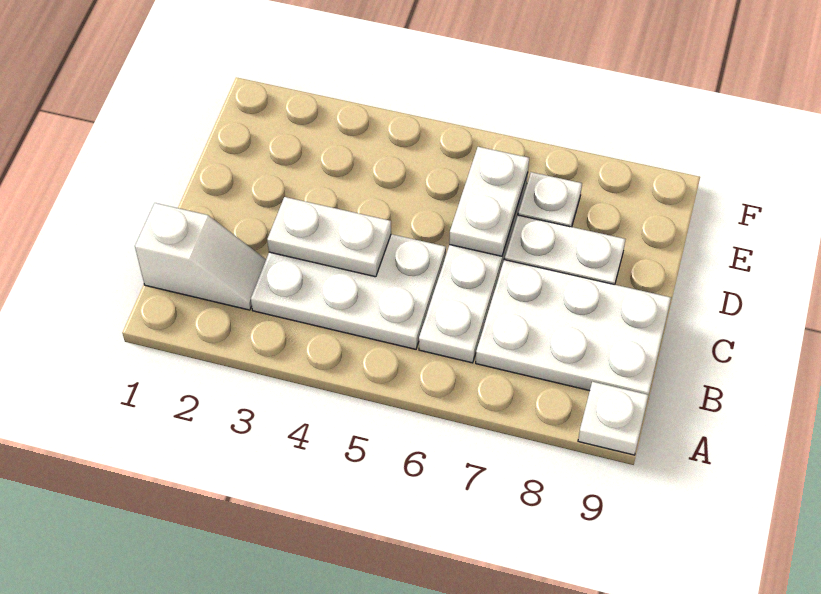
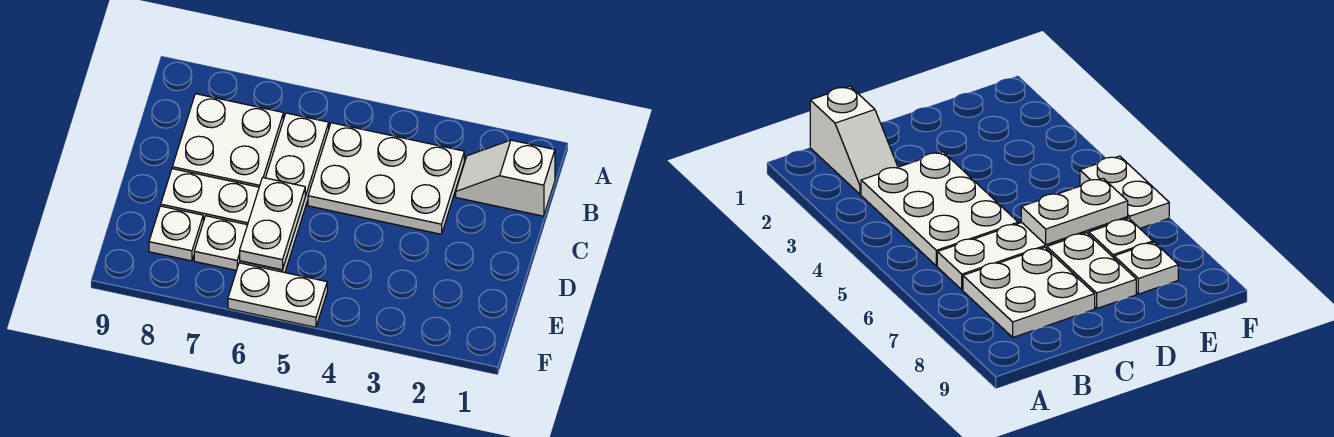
white 1x1 plate [578,382,649,455] -> white 1x1 plate moved to [149,206,203,261]
white 2x3 plate [476,260,671,395] -> white 2x2 plate [172,94,283,187]
white 1x2 plate [267,197,391,277] -> white 1x2 plate moved to [228,263,327,327]

